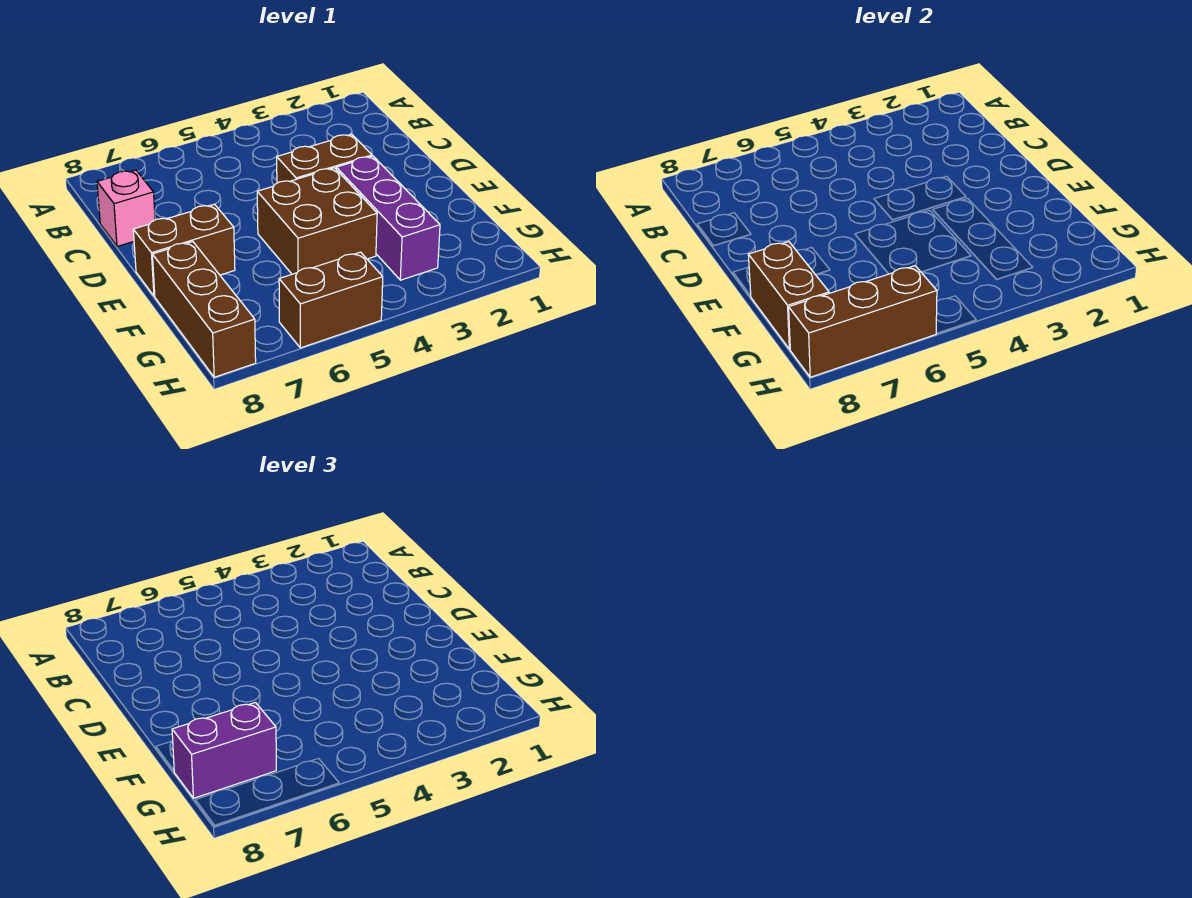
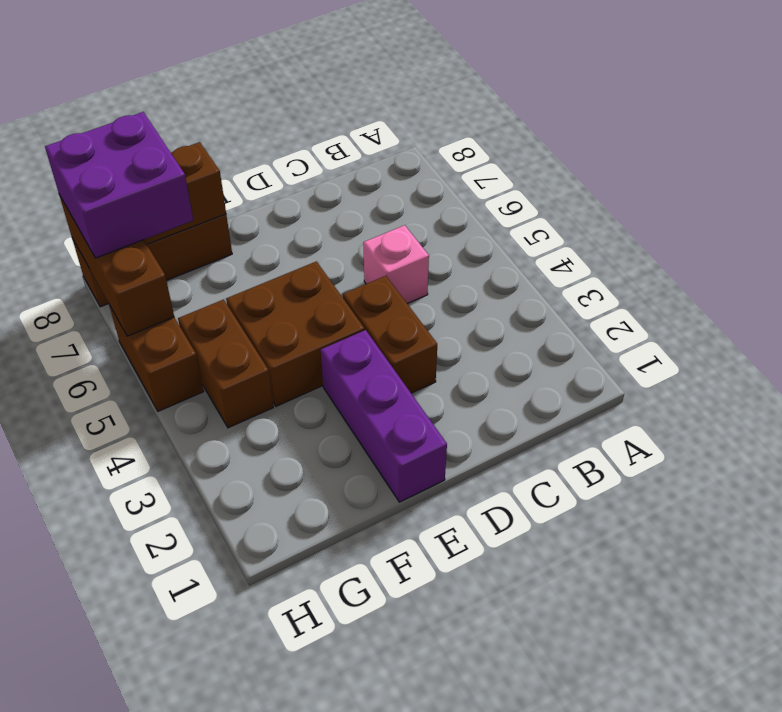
pink 1x1 brick [97,170,155,246] -> pink 1x1 brick moved to [363,225,429,304]
purple 1x3 brick [336,156,440,280] -> purple 1x3 brick turned to [321,330,447,502]
brown 1x2 brick [133,204,235,296] -> brown 1x2 brick moved to [178,299,273,428]
purple 1x2 brick [172,703,276,798] -> purple 2x2 brick [45,112,193,258]

